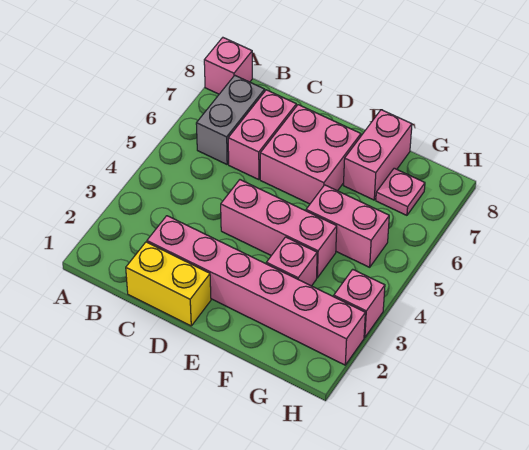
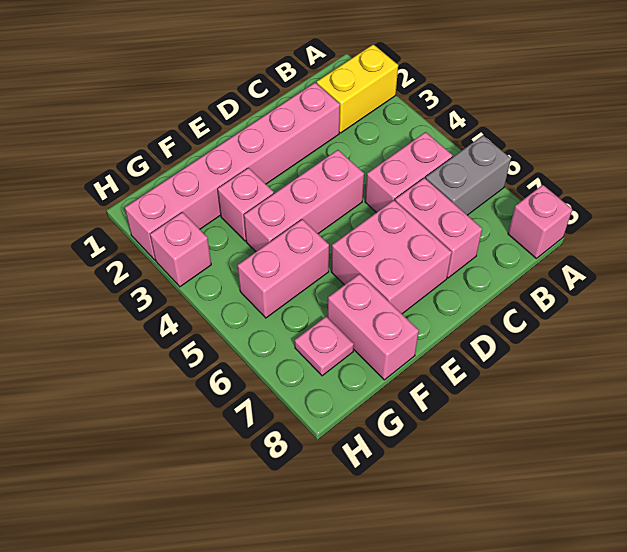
none -> pink 1x2 brick [365,132,453,213]
grey 1x2 brick [196,75,265,164] -> grey 1x2 brick turned to [426,135,511,215]
yellow 1x2 brick [126,242,211,326] -> yellow 1x2 brick moved to [317,44,398,133]

